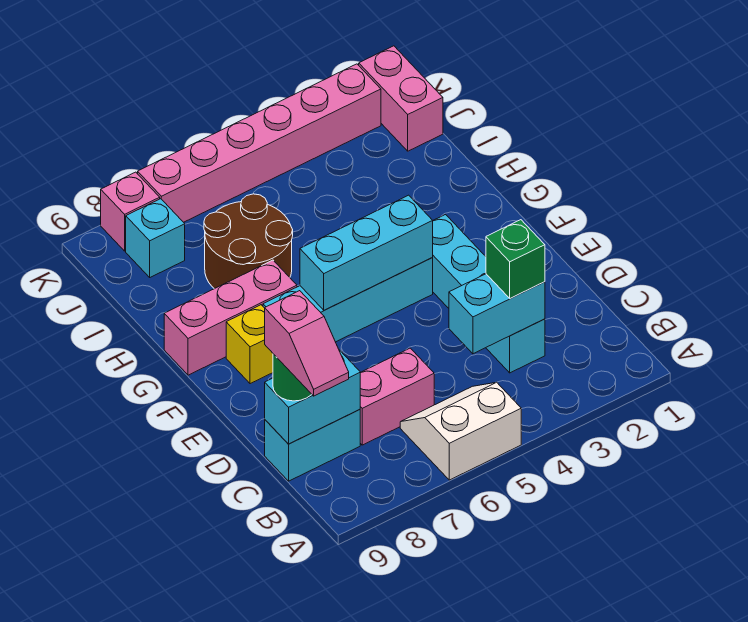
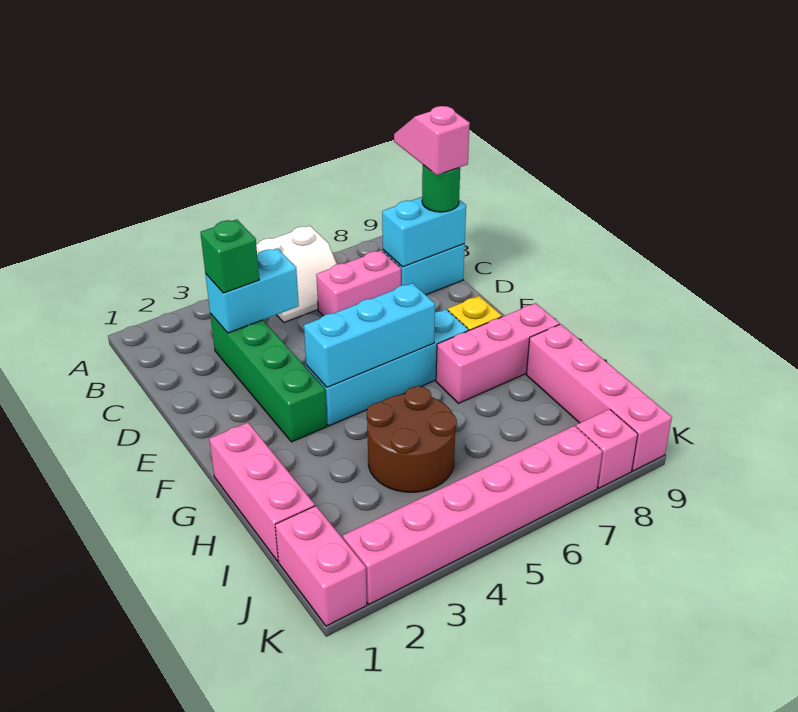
cyan 1x4 brick [432,215,545,373] -> green 1x4 brick [210,314,327,442]
none -> pink 1x3 brick [209,423,315,561]
brown 2x2 round brick [204,194,293,289] -> brown 2x2 round brick moved to [367,386,457,492]
none -> pink 1x4 brick [526,324,672,471]
cyan 1x1 brick [126,199,185,277] -> none

